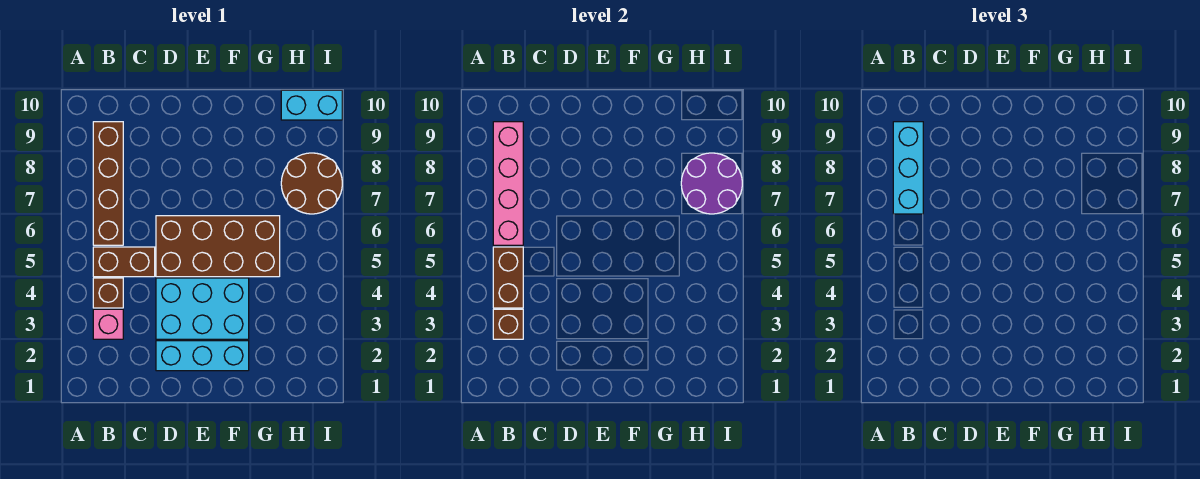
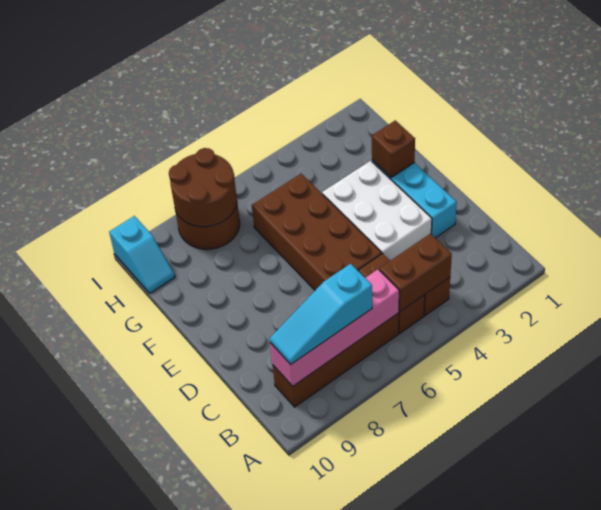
pink 1x1 brick [93,309,123,339] -> none
brown 1x1 brick [493,309,523,339] -> brown 1x1 brick moved to [372,120,415,177]
cyan 1x3 brick [893,122,923,214] -> cyan 1x3 slope [270,264,372,365]
cyan 2x3 brick [156,278,249,339] -> white 2x3 brick [322,161,432,261]
purple 2x2 round brick [681,153,742,214] -> brown 2x2 round brick [169,148,237,227]
cyan 1x2 brick [281,90,342,120] -> cyan 1x2 slope [109,216,175,293]

